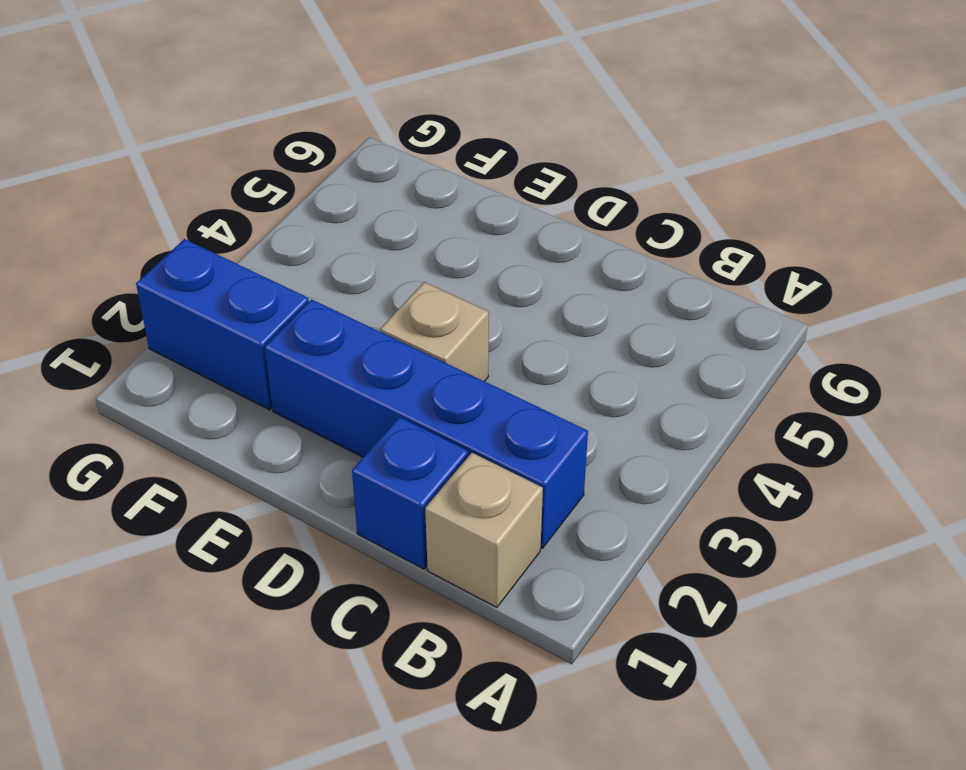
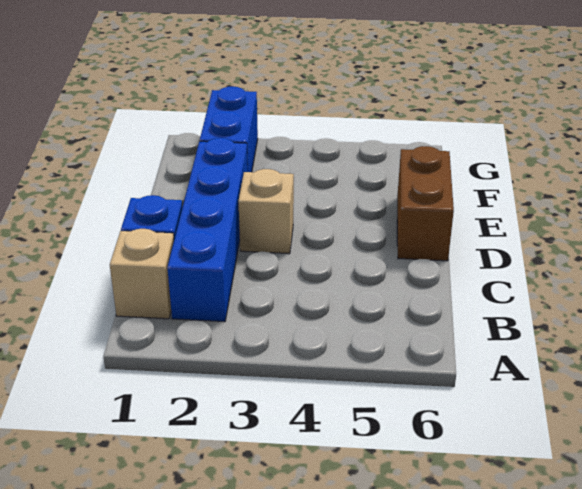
none -> brown 1x2 brick [397,146,454,261]

